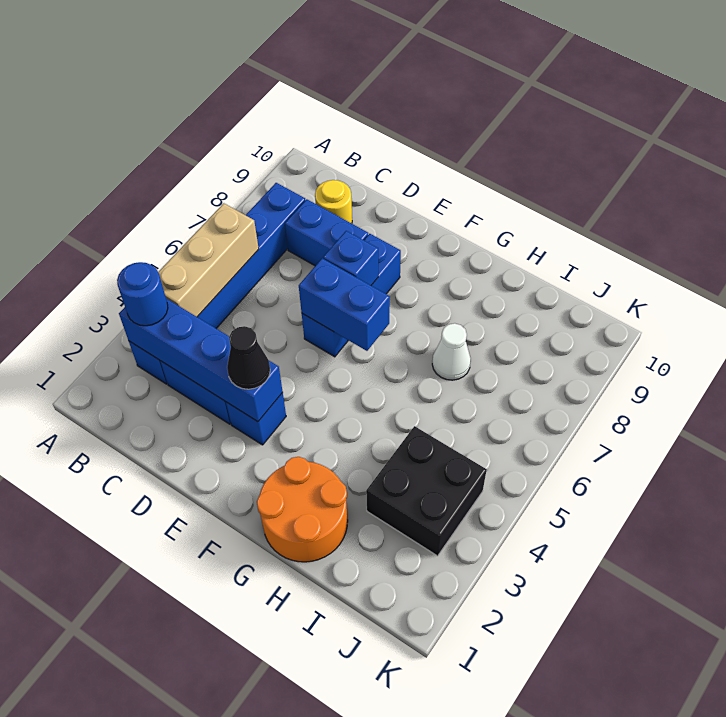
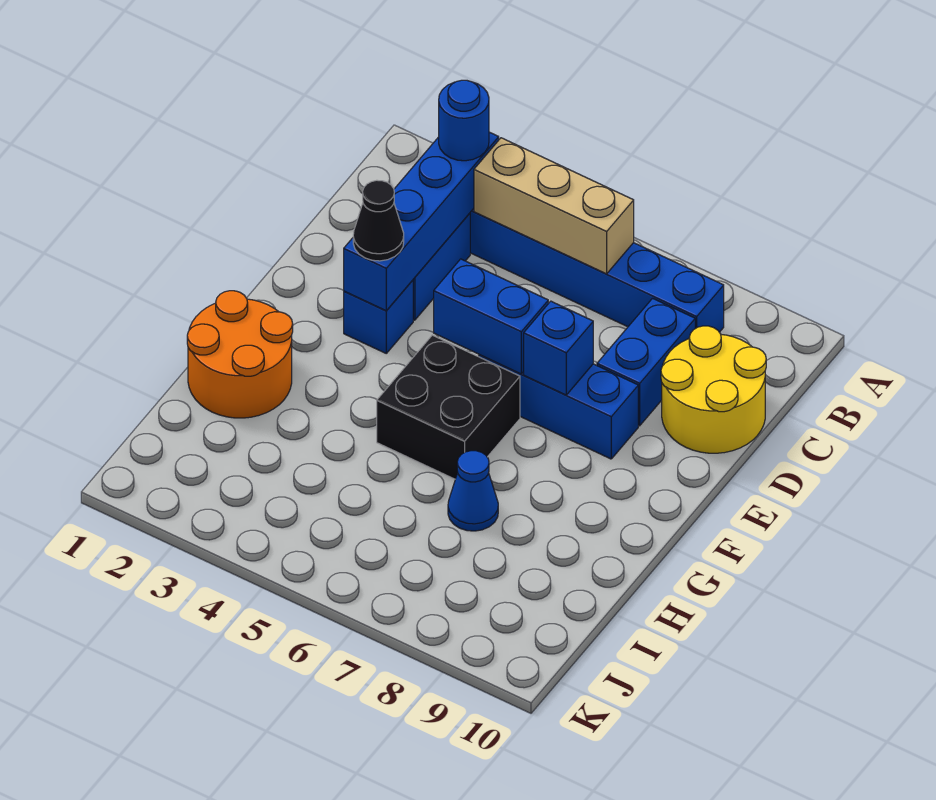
yellow 1x1 round brick [315,180,352,224] -> yellow 2x2 round brick [661,326,766,453]
blue 1x2 brick [299,258,390,351] -> blue 1x2 brick turned to [434,259,548,374]
white 1x1 cone [432,323,471,380] -> blue 1x1 cone [448,451,498,531]
black 2x2 brick [366,426,487,556] -> black 2x2 brick moved to [377,335,520,479]

